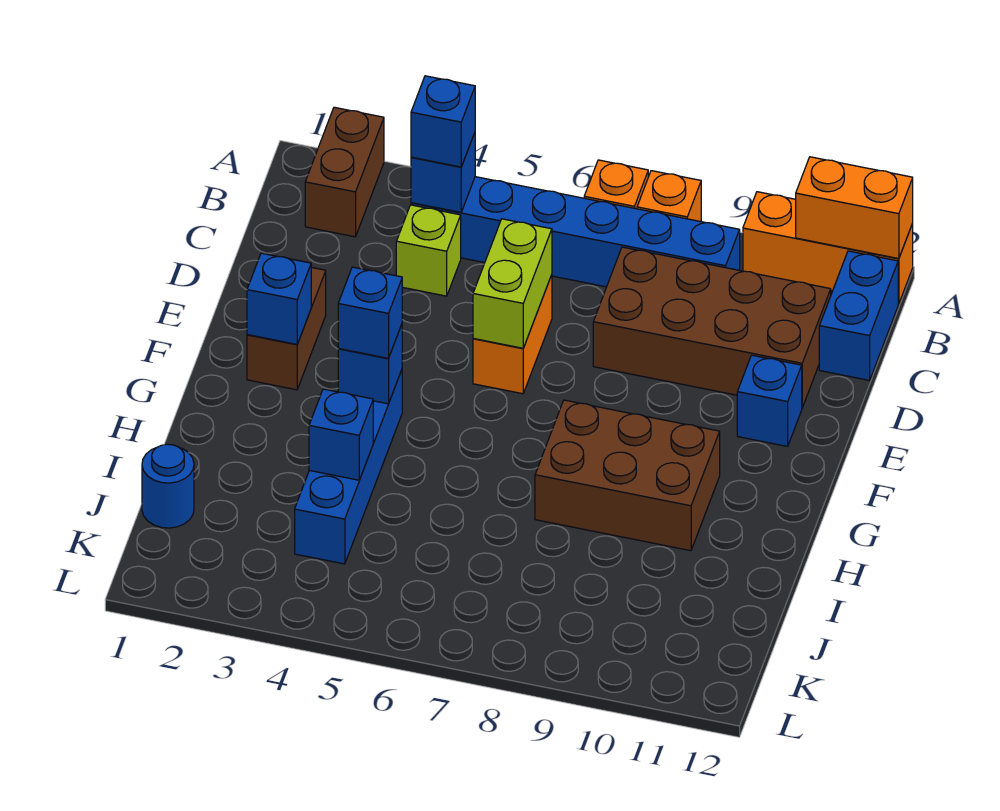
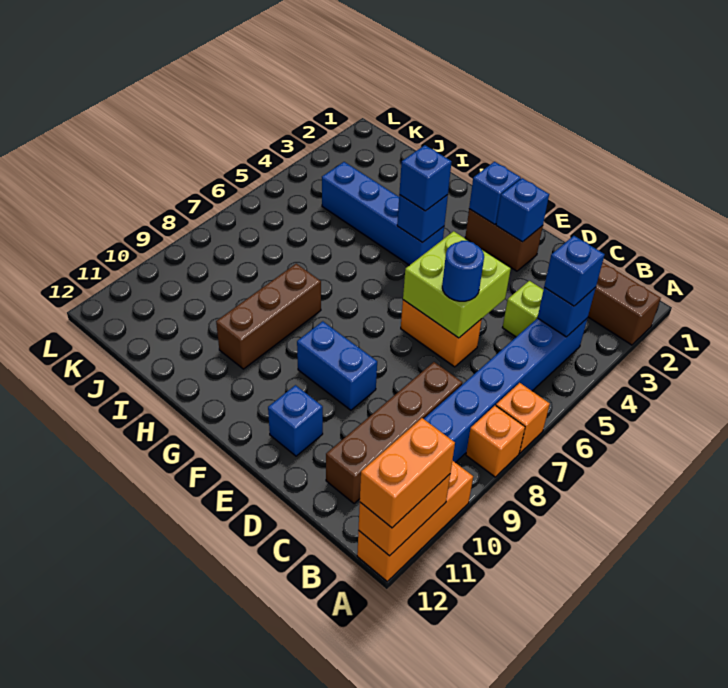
none -> orange 1x2 brick [360,418,455,528]
blue 1x2 brick [819,251,898,380] -> blue 1x2 brick moved to [297,321,377,410]
brown 2x4 brick [593,247,831,408] -> brown 1x4 brick [326,362,462,504]
lime 1x2 brick [473,219,552,348] -> lime 2x2 brick [403,231,511,338]
brown 2x3 brick [535,400,720,551] -> brown 1x3 brick [216,264,321,369]
blue 1x1 brick [309,389,373,480] -> blue 1x1 brick moved to [496,178,549,242]
blue 1x1 round brick [142,444,194,528] -> blue 1x1 round brick moved to [442,241,484,301]

